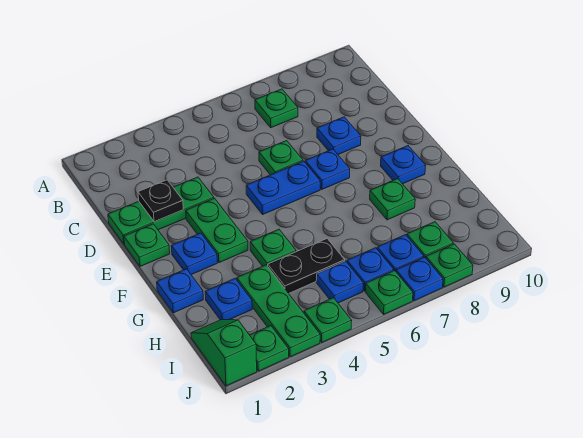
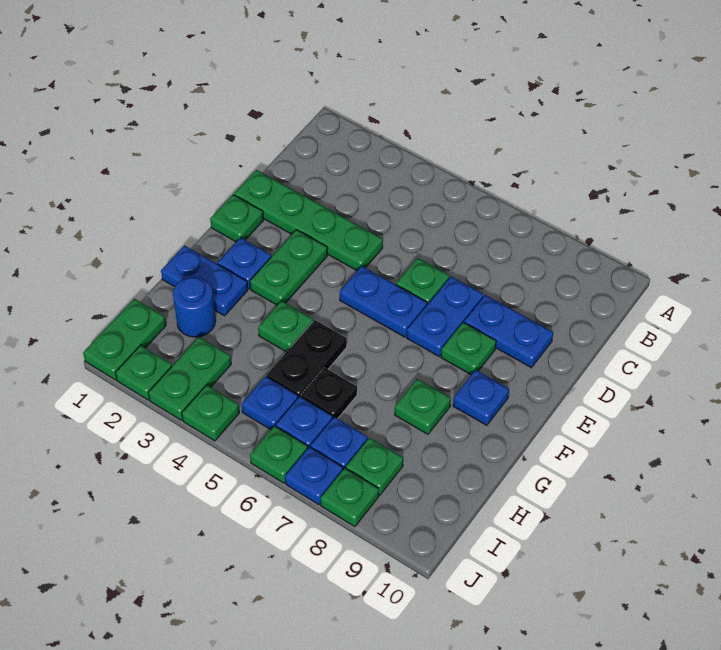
green 1x1 plate [255,89,298,128] -> green 1x1 plate moved to [441,322,496,375]
green 1x3 plate [108,177,214,244] -> green 1x4 plate [234,170,383,271]
black 1x1 plate [138,180,183,222] -> black 1x1 plate moved to [301,367,357,419]
blue 1x1 plate [317,117,361,154] -> blue 1x2 plate [464,295,553,368]
blue 1x1 plate [305,149,350,189] -> blue 1x2 plate [407,276,484,356]
blue 1x1 plate [157,269,203,313] -> blue 1x2 plate [161,245,248,316]
blue 1x1 plate [205,279,252,320] -> blue 1x1 round brick [173,277,216,337]
green 1x3 plate [237,265,320,357] -> green 1x2 plate [148,337,231,420]
black 1x2 plate [268,239,345,293] -> black 1x2 plate turned to [267,320,347,398]
green 1x2 slope [191,319,257,386] -> green 1x2 plate [83,299,166,380]

